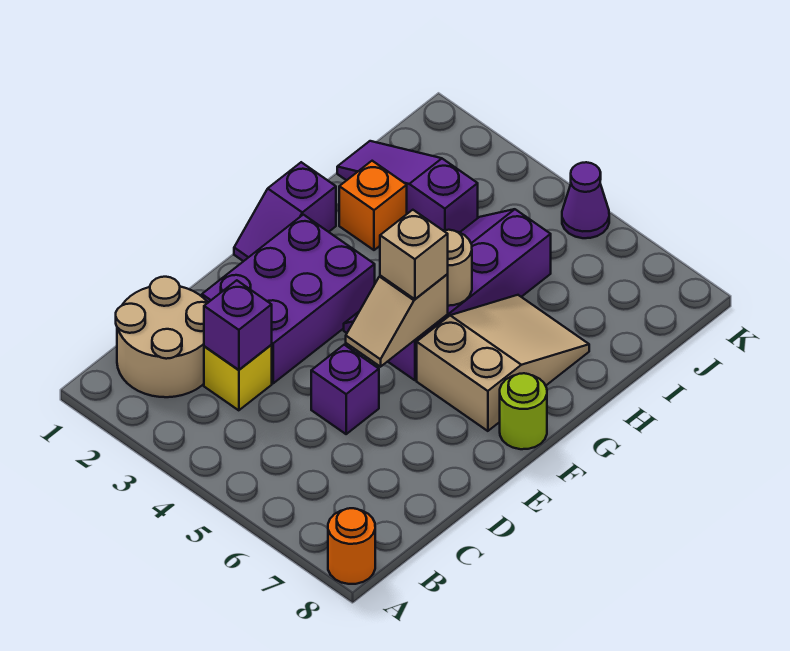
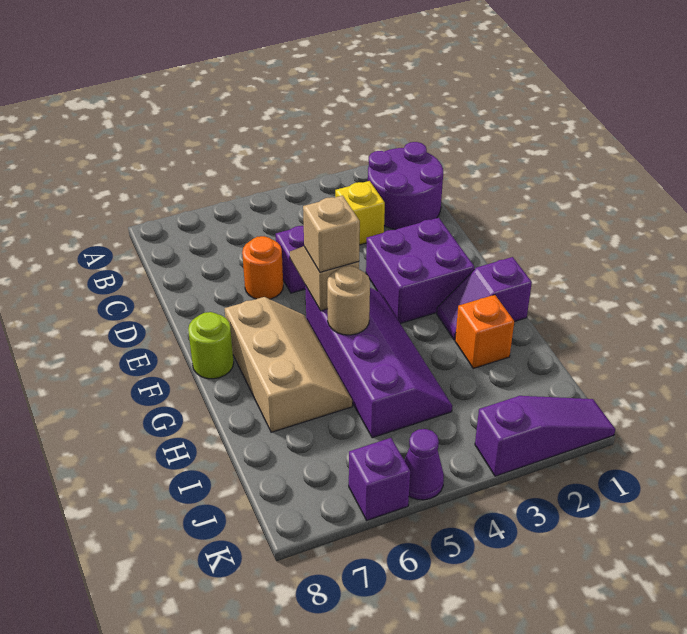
orange 1x1 round brick [328,508,375,584] -> orange 1x1 round brick moved to [242,236,283,299]
tan 2x2 round brick [116,277,208,397] -> purple 2x2 round brick [368,142,443,229]
purple 1x1 brick [204,280,272,370] -> purple 1x1 brick moved to [349,438,410,520]
purple 2x3 brick [202,215,375,383] -> purple 2x2 brick [366,218,474,324]
purple 1x2 slope [234,162,336,261] -> purple 1x2 slope turned to [437,257,532,340]
tan 2x3 slope [417,295,589,431] -> tan 2x3 slope turned to [224,297,352,432]
purple 1x3 slope [337,141,478,233] -> purple 1x3 slope moved to [475,396,615,476]

